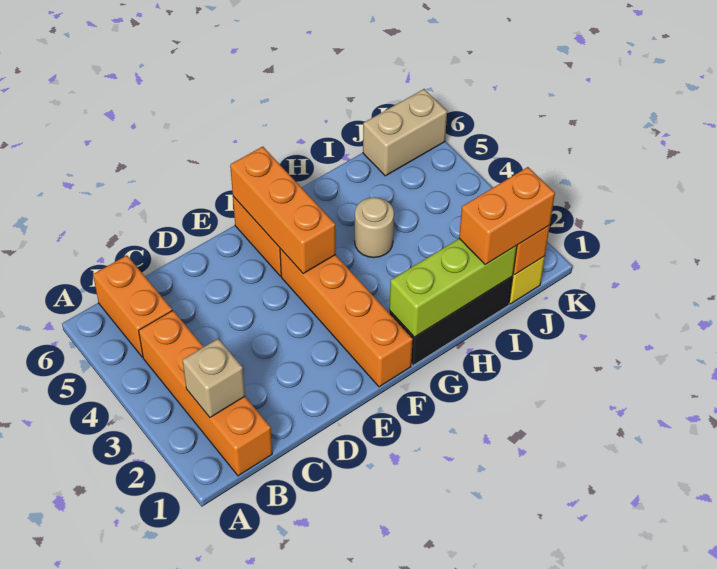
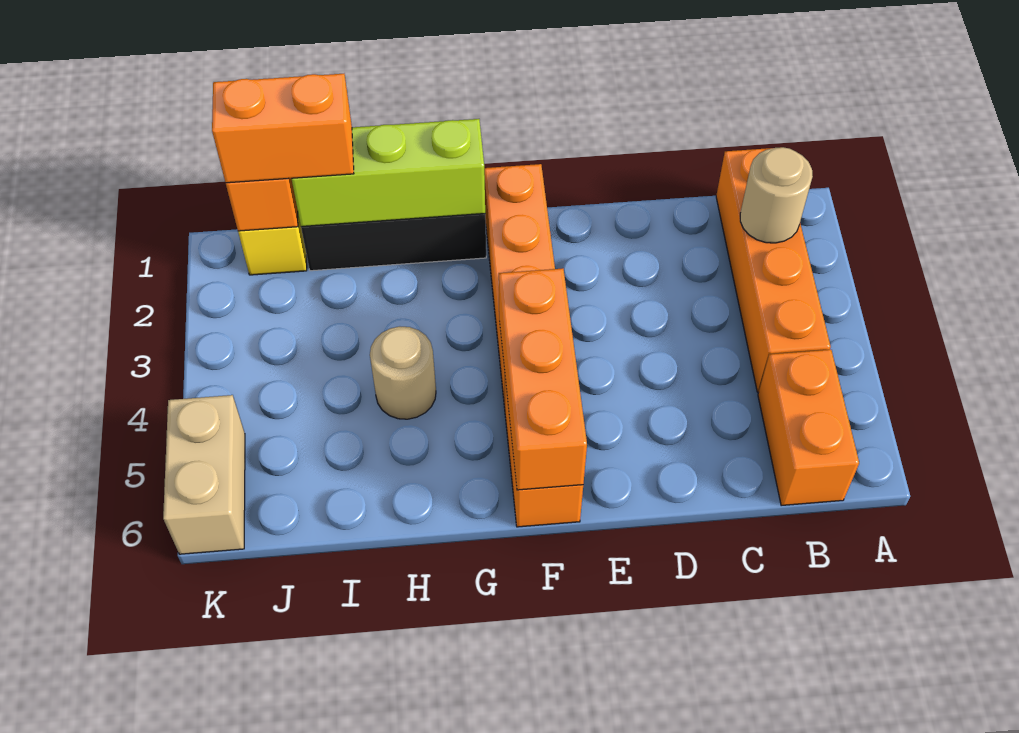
tan 1x1 brick [183,339,245,417] -> tan 1x1 round brick [740,147,813,243]
tan 1x2 brick [363,89,447,176] -> tan 1x2 brick turned to [163,395,245,554]

